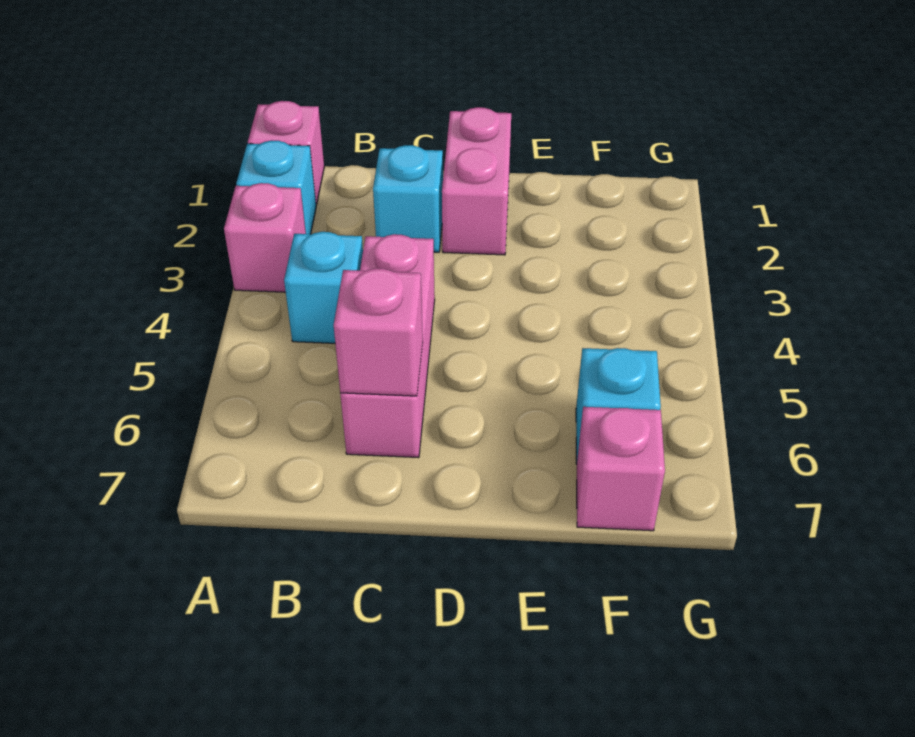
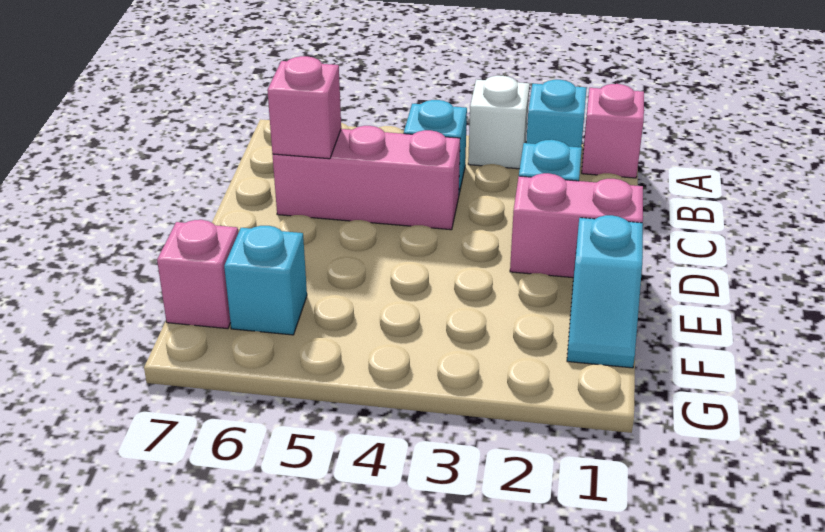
pink 1x1 brick [224,183,306,292] -> white 1x1 brick [468,76,530,169]
none -> cyan 1x2 slope [567,215,643,368]

